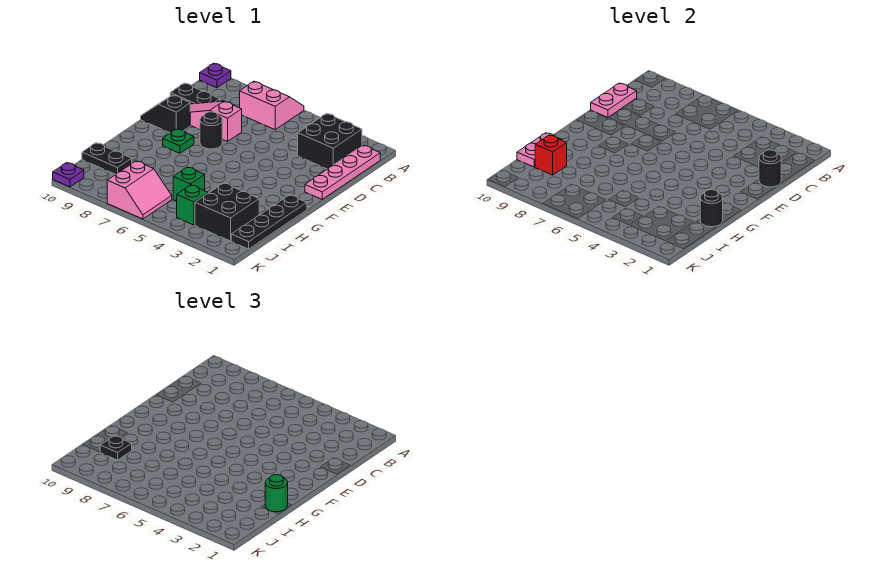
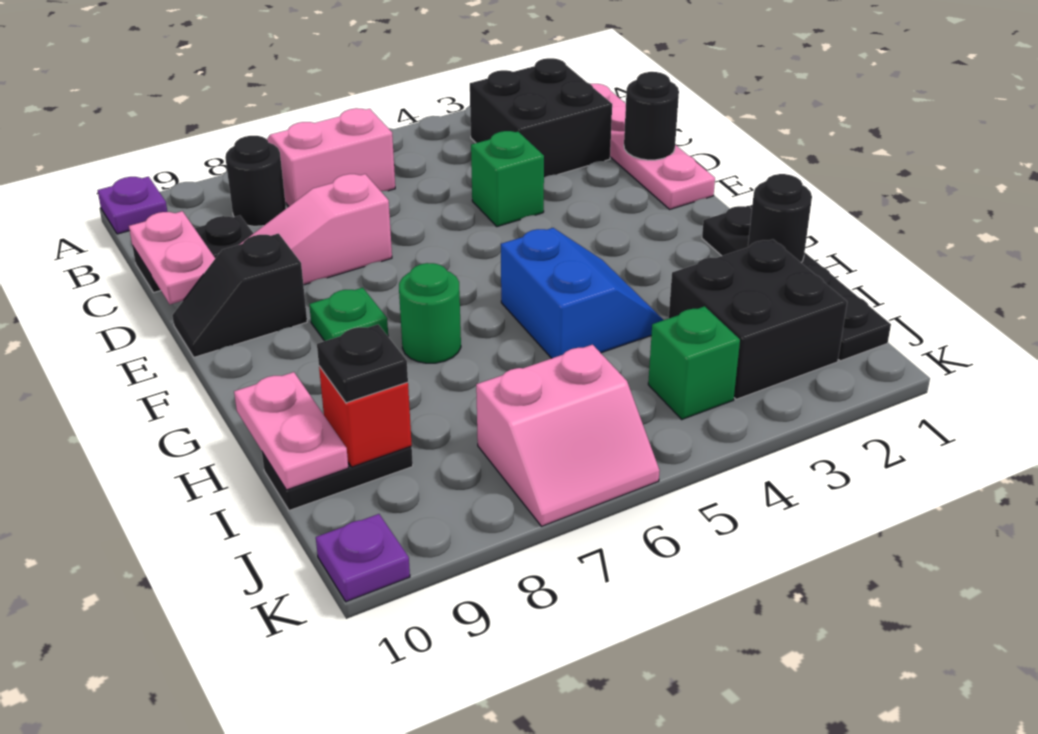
black 1x1 round brick [200,112,222,149] -> black 1x1 round brick moved to [225,136,286,226]
none -> blue 2x2 slope [501,228,663,358]
green 1x1 round brick [265,475,288,512] -> green 1x1 round brick moved to [399,263,461,363]
green 1x1 brick [173,167,205,201] -> green 1x1 brick moved to [471,131,544,227]
pink 2x2 slope [107,161,172,219] -> pink 2x2 slope turned to [476,345,660,526]

